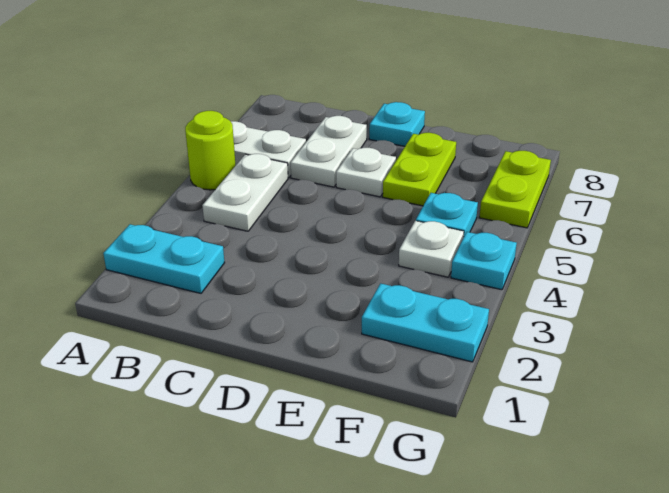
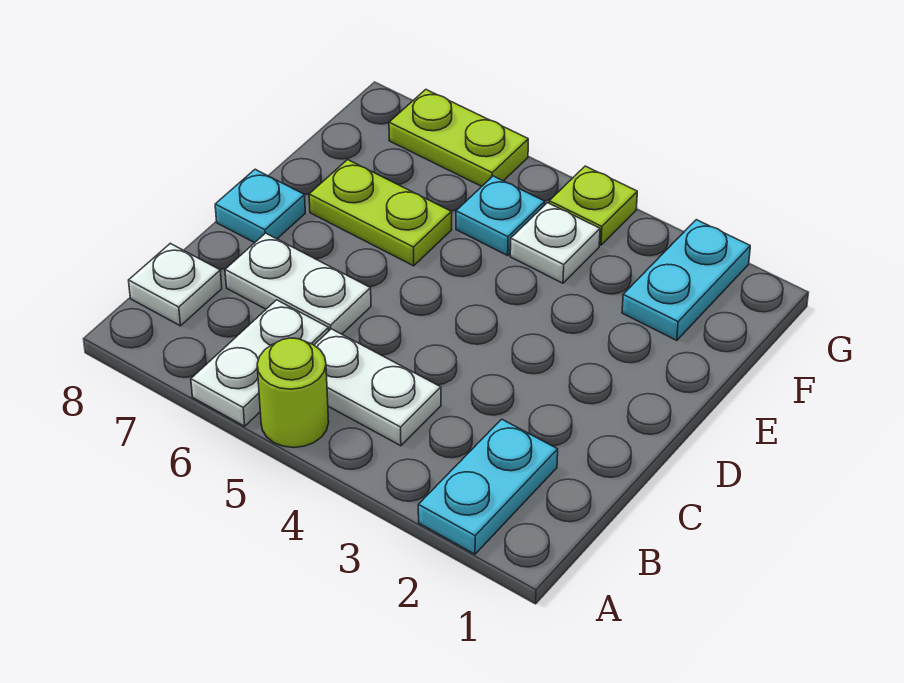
white 1x1 plate [336,148,396,197] -> white 1x1 plate moved to [129,243,222,326]
cyan 1x1 plate [451,232,517,290] -> lime 1x1 plate [549,166,637,245]

